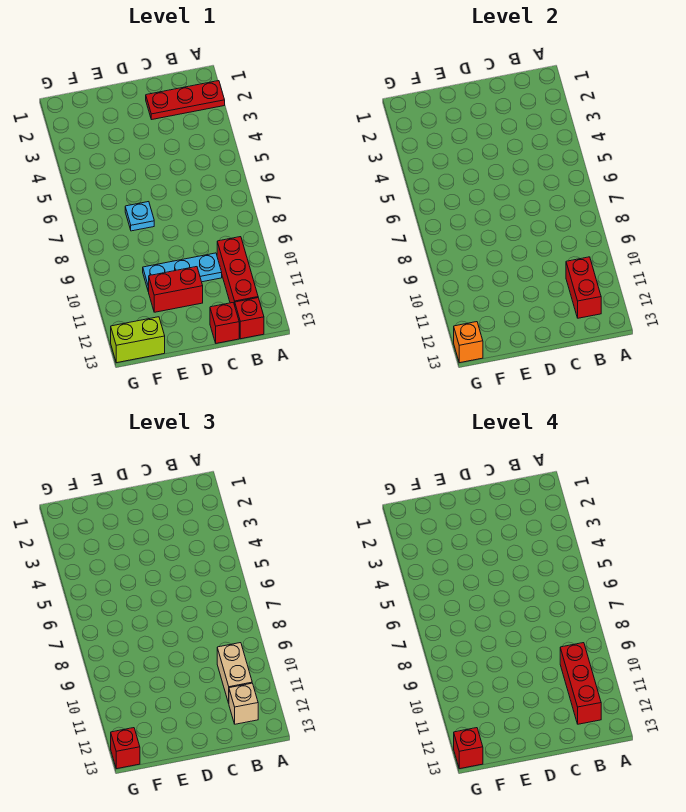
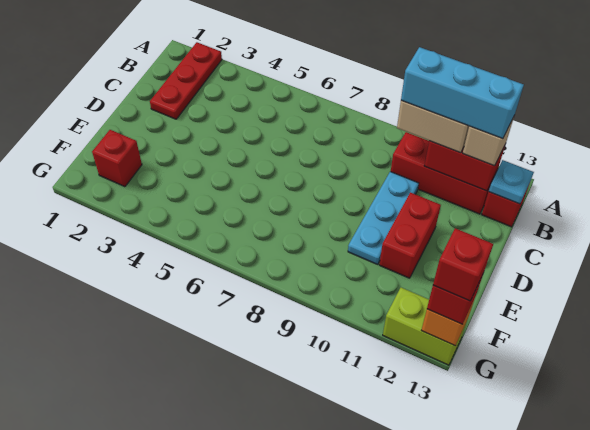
red 1x3 brick [560,643,601,724] -> cyan 1x3 brick [401,47,524,139]
red 1x1 brick [210,303,239,343] -> red 1x1 brick moved to [92,130,142,187]
cyan 1x1 plate [125,202,154,231] -> cyan 1x1 plate moved to [489,160,534,204]
lime 1x2 brick [111,317,165,363] -> lime 1x2 brick turned to [383,288,467,365]

